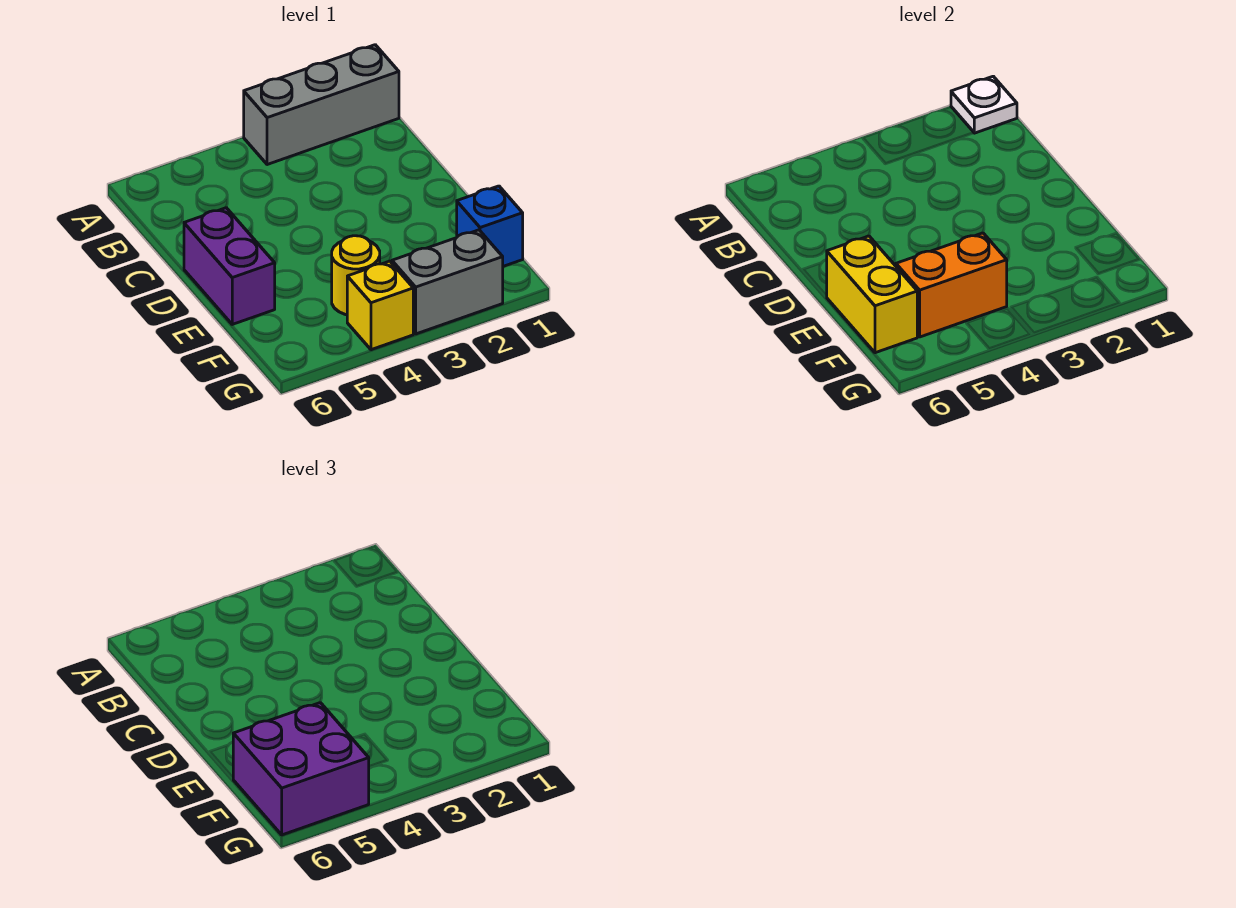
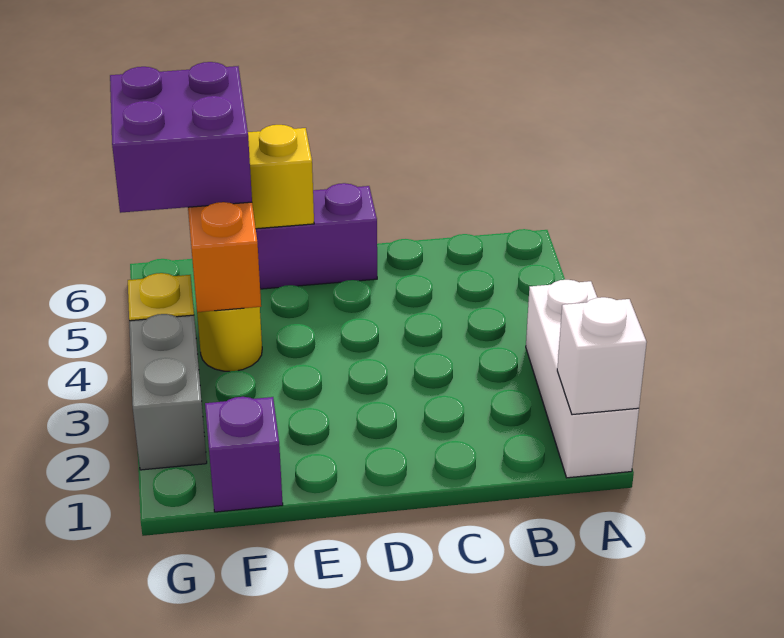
grey 1x3 brick [244,45,399,165] -> white 1x3 brick [526,280,639,478]
white 1x1 plate [951,76,1017,133] -> white 1x1 brick [557,297,647,415]
blue 1x1 brick [457,186,523,266] -> purple 1x1 brick [205,397,283,512]

